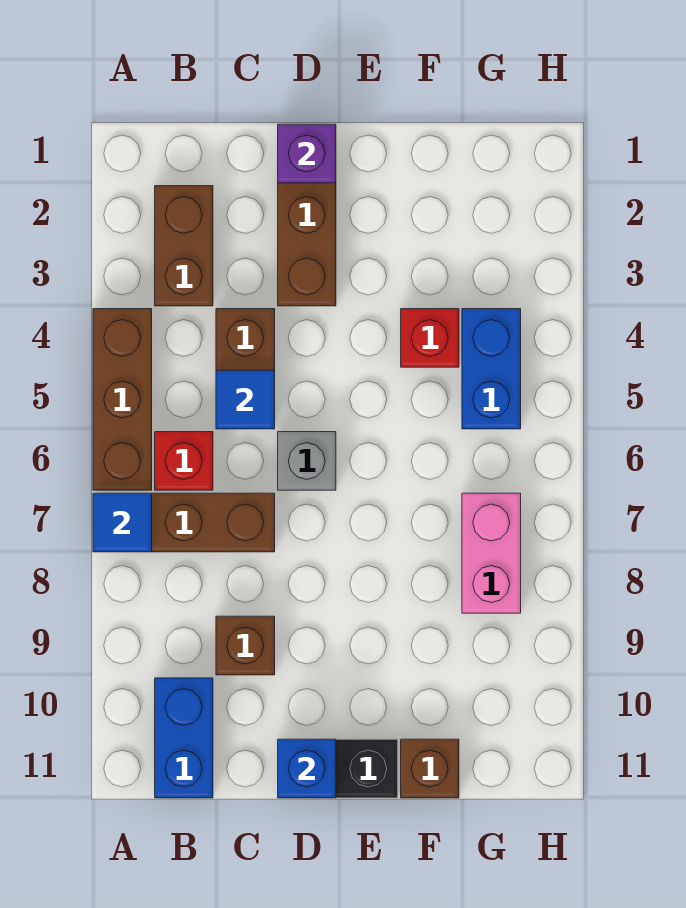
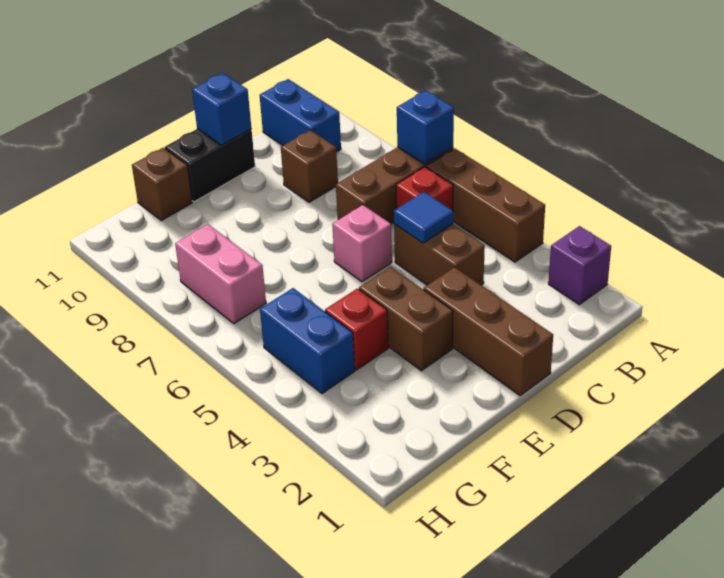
blue 1x1 tile [93,493,152,552] -> blue 1x1 brick [397,90,454,164]
brown 1x2 brick [155,186,213,306] -> brown 1x2 brick moved to [359,267,453,371]
purple 1x1 brick [278,124,336,183] -> purple 1x1 brick moved to [548,226,611,305]
grey 1x1 brick [278,432,336,490] -> pink 1x1 brick [332,205,392,282]

